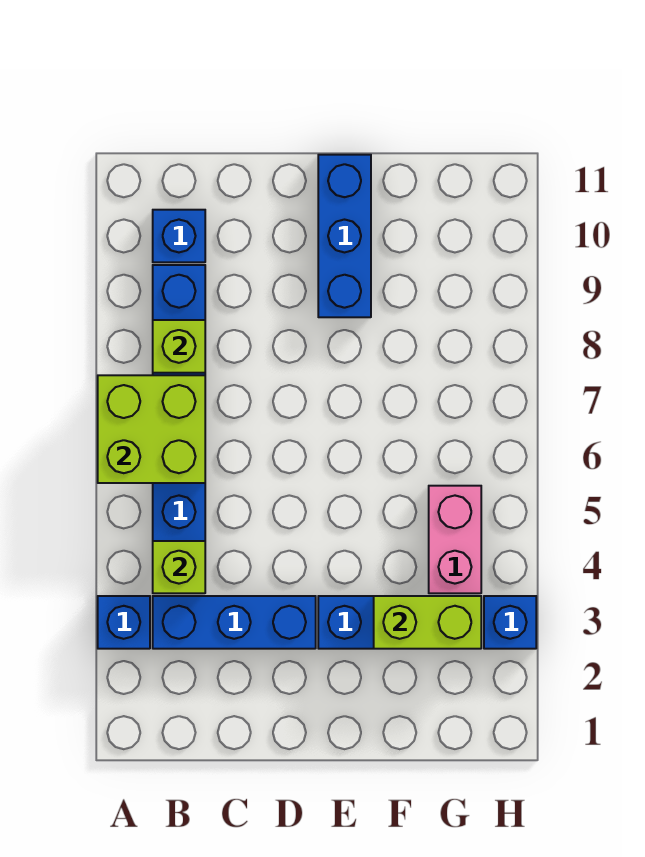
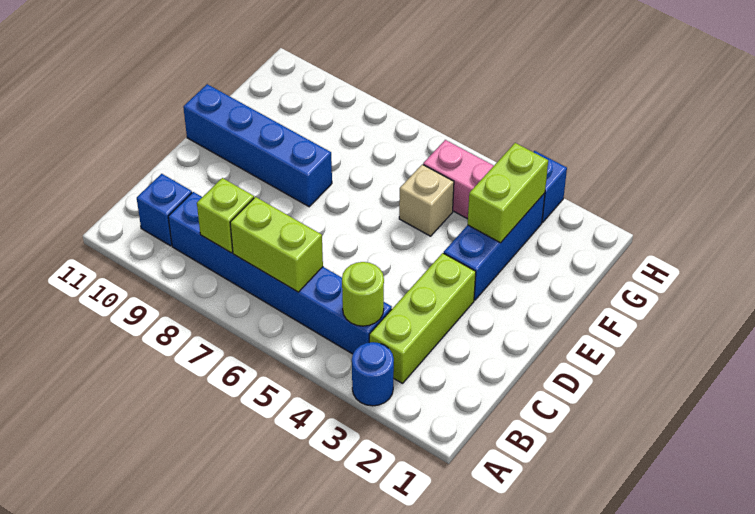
blue 1x1 brick [98,596,150,649] -> blue 1x1 round brick [352,342,394,406]
lime 2x2 brick [98,375,205,483] -> lime 1x2 brick [230,197,323,292]
blue 1x3 brick [153,596,316,649] -> lime 1x3 brick [369,253,476,383]
lime 1x1 brick [153,541,205,593] -> lime 1x1 round brick [342,262,384,326]
blue 1x3 brick [318,155,371,317] -> blue 1x4 brick [183,84,332,207]
none -> tan 1x1 brick [399,164,454,236]

